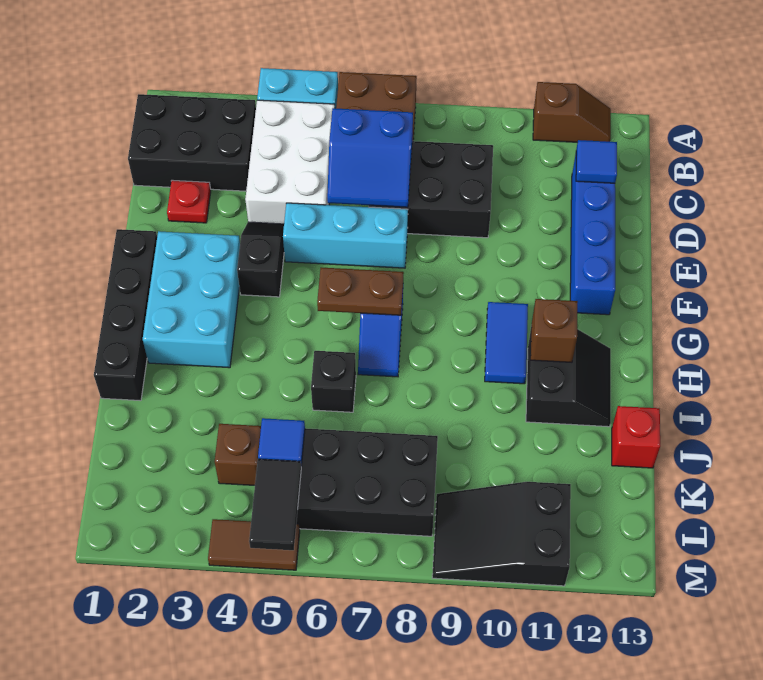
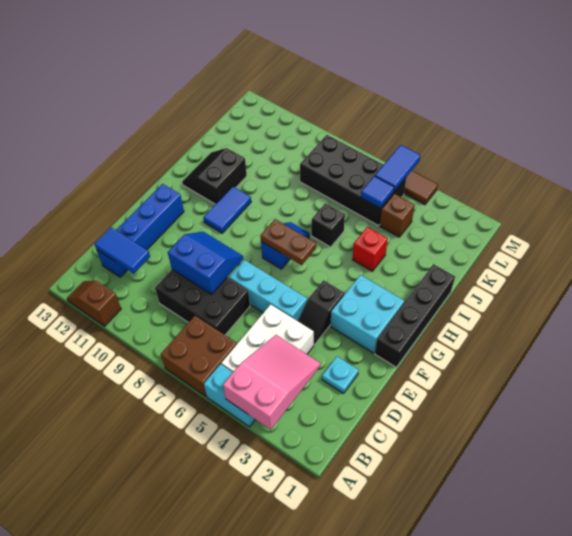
none -> pink 2x3 slope [223,335,321,430]
black 2x3 brick [128,94,256,191] -> none
blue 2x2 slope [327,108,413,207] -> blue 2x2 slope moved to [168,232,243,294]
blue 1x1 tile [576,140,617,183] -> blue 1x2 tile [94,228,150,274]
red 1x1 plate [167,180,211,223] -> cyan 1x1 plate [322,356,359,394]
cyan 2x3 brick [143,231,240,368] -> cyan 2x2 brick [330,275,404,353]
brown 1x1 brick [531,299,578,362] -> none
red 1x1 brick [612,406,660,468] -> red 1x1 brick moved to [352,227,388,271]
black 1x2 tile [249,459,301,550] -> blue 1x2 tile [375,145,421,191]
black 2x3 slope [432,482,571,586] -> none

